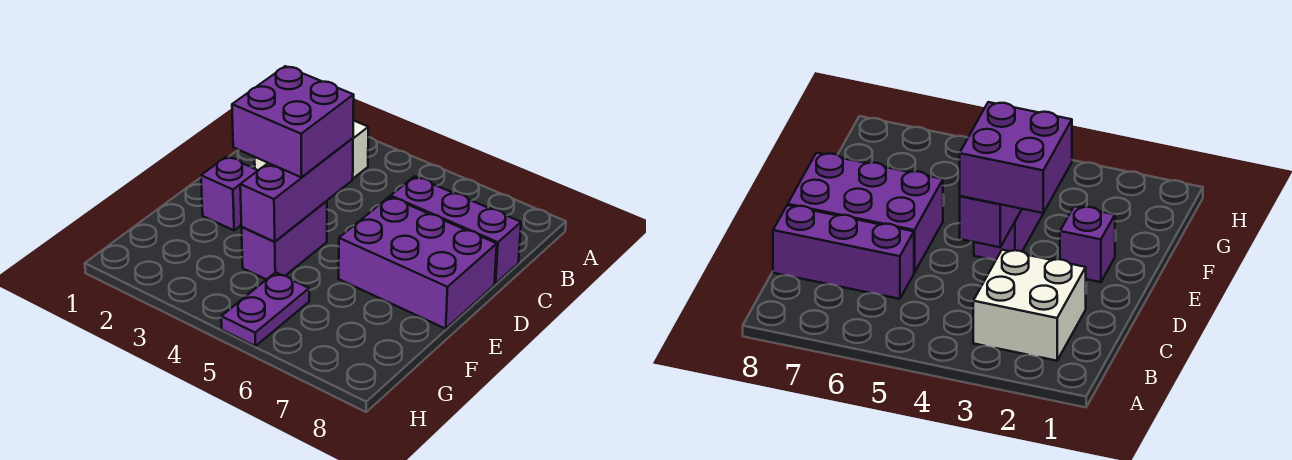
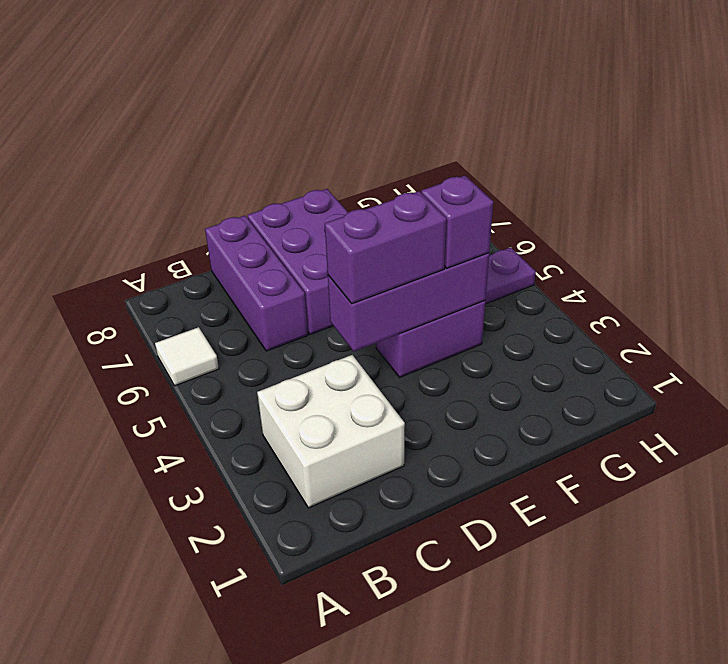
none -> white 1x1 tile [155,327,219,386]
purple 2x2 brick [232,66,354,177] -> purple 1x2 brick [325,191,446,304]
purple 1x1 brick [201,156,258,230] -> purple 1x1 brick moved to [421,176,493,268]

